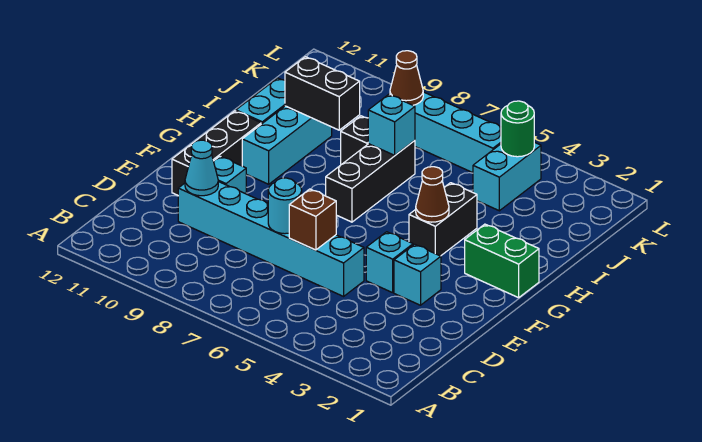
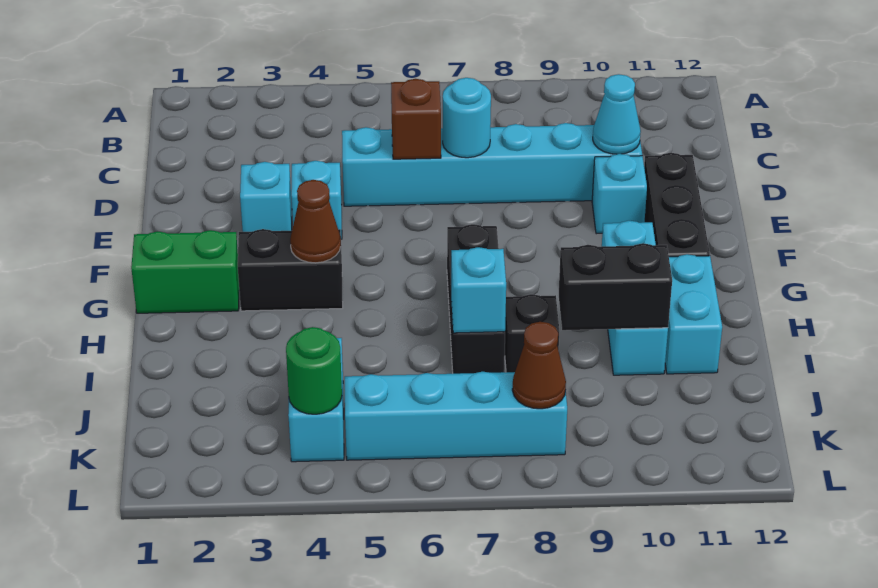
black 1x2 brick [409,183,477,256] -> black 1x2 brick turned to [238,229,343,311]

